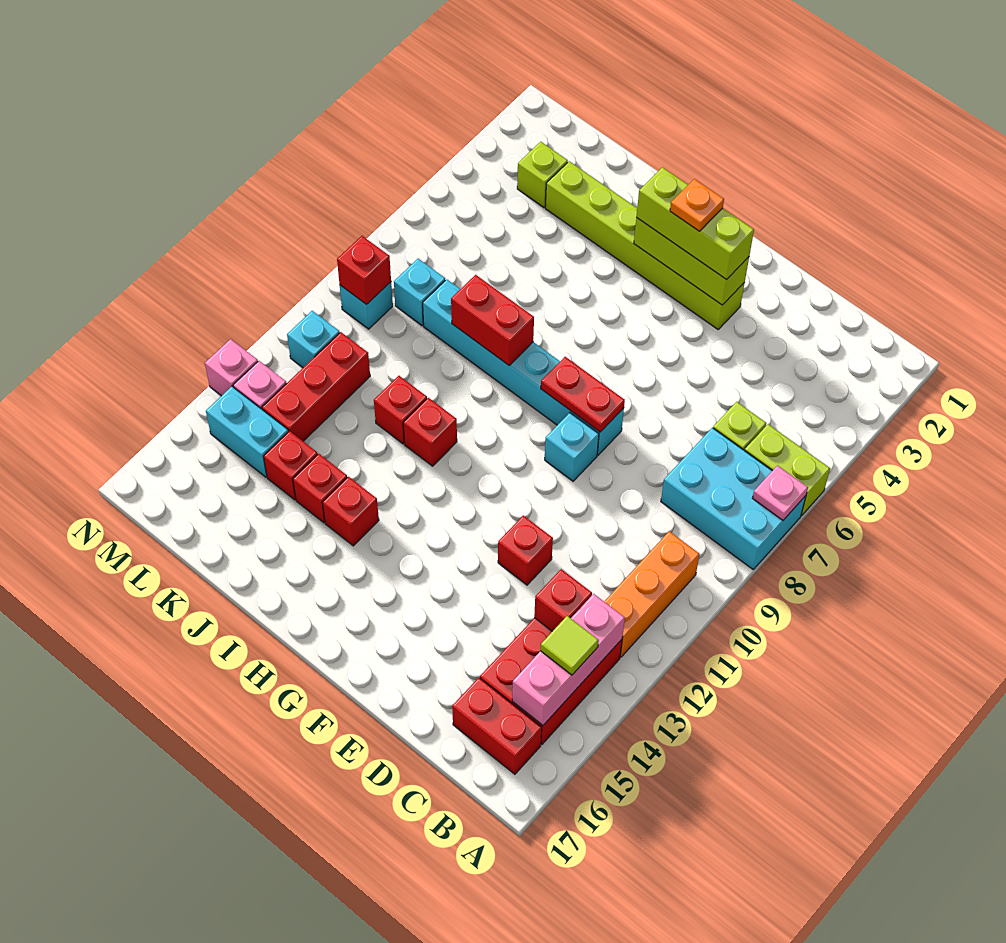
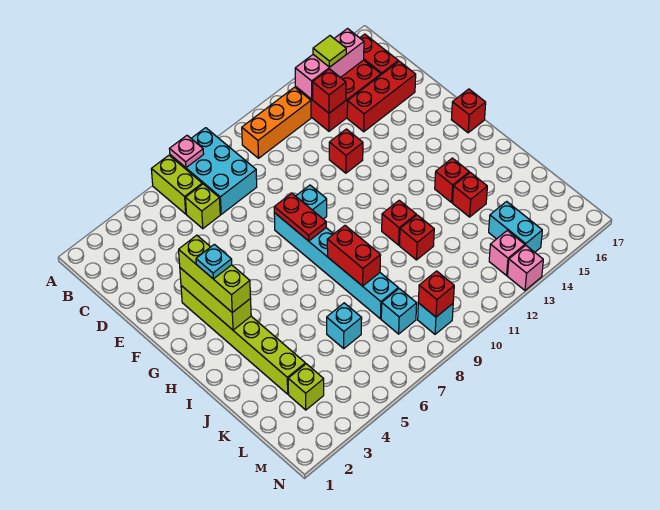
orange 1x1 plate [670,179,724,231] -> cyan 1x1 plate [196,244,232,279]
red 1x1 brick [264,431,318,500] -> red 1x1 brick moved to [451,89,486,133]
red 1x3 brick [262,332,370,441] -> red 1x3 brick moved to [347,61,416,132]
cyan 1x1 brick [287,311,340,367] -> cyan 1x1 brick moved to [327,303,362,348]

